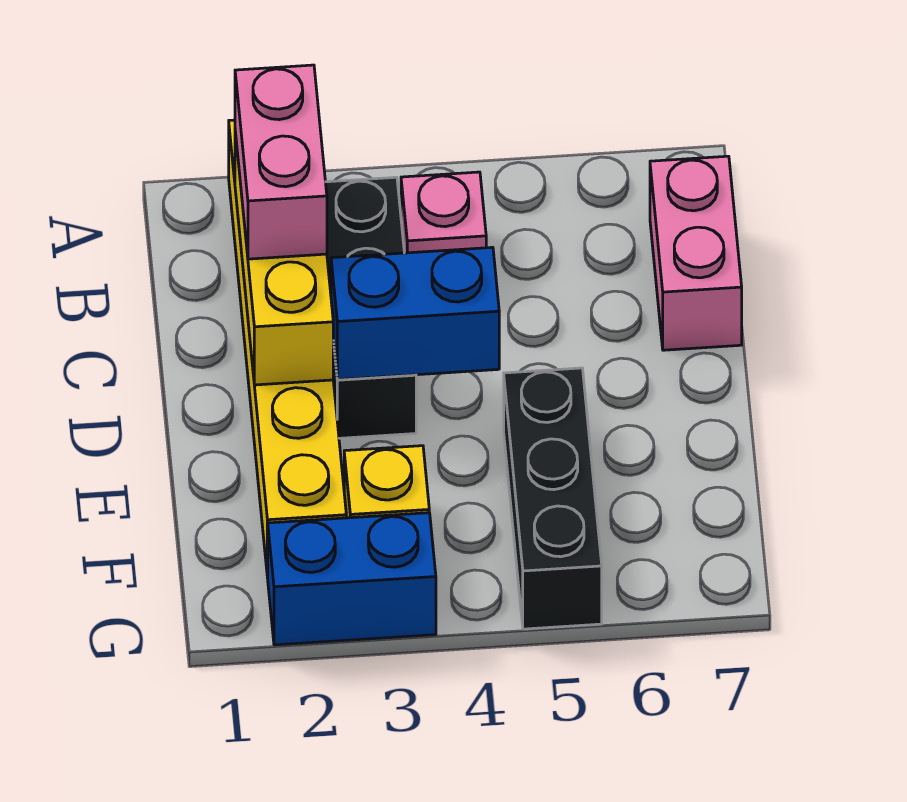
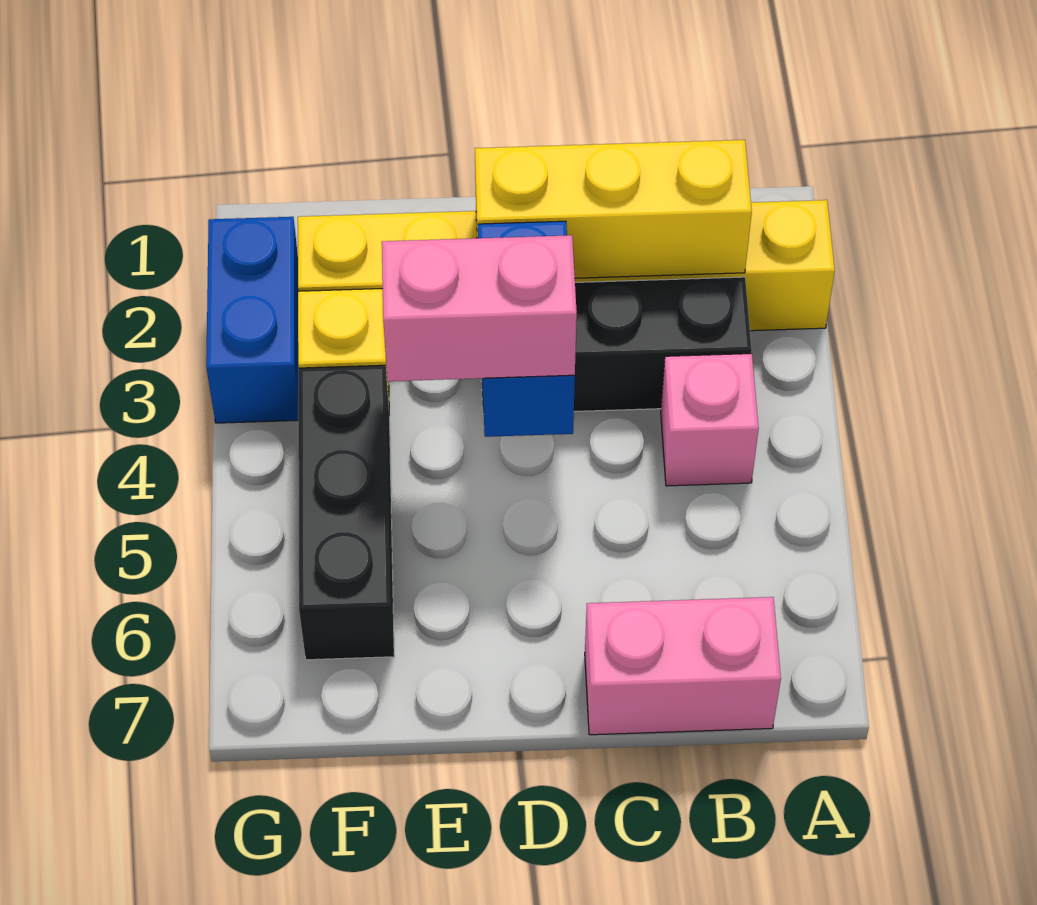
pink 1x2 brick [235,65,327,259] -> pink 1x2 brick moved to [382,235,577,381]
black 1x3 brick [504,368,602,629] -> black 1x3 brick turned to [298,365,394,660]

